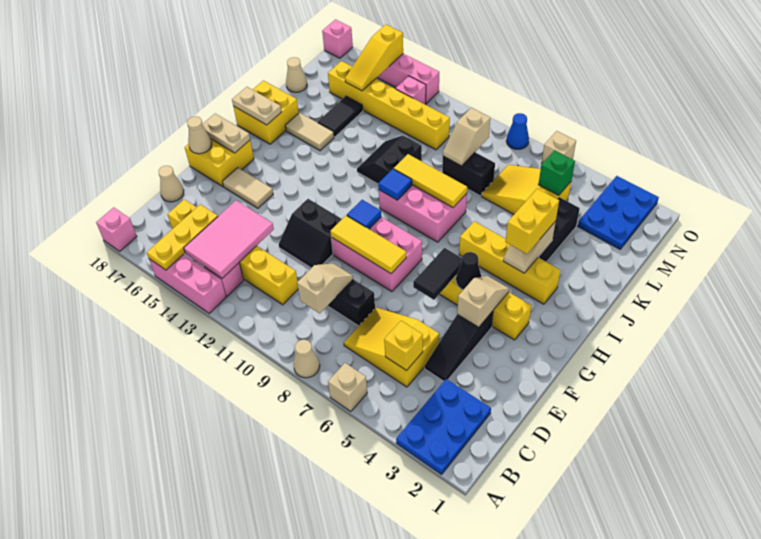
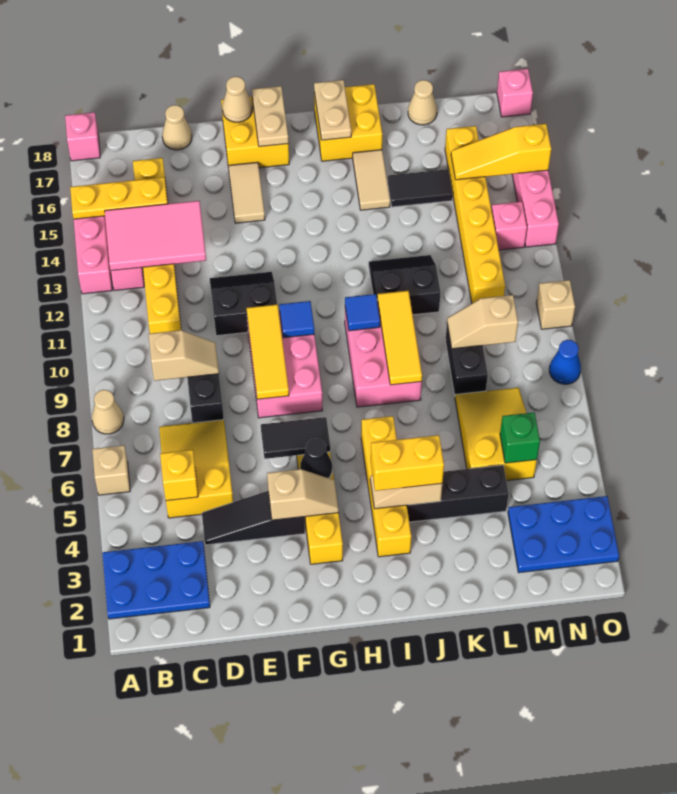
black 2x2 slope [279,199,342,268] -> black 2x2 slope turned to [210,272,277,336]
tan 1x1 brick [542,131,576,163] -> tan 1x1 brick moved to [536,280,575,329]

